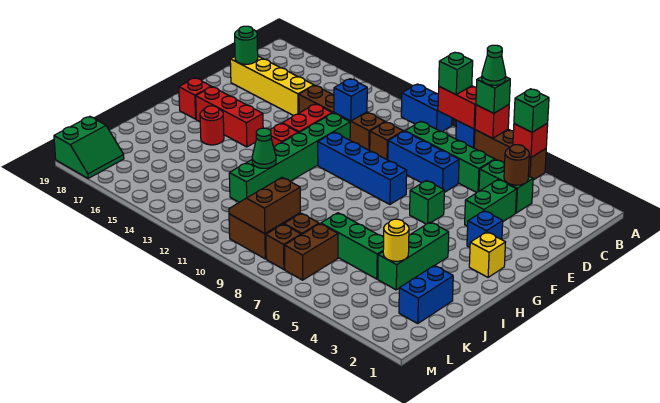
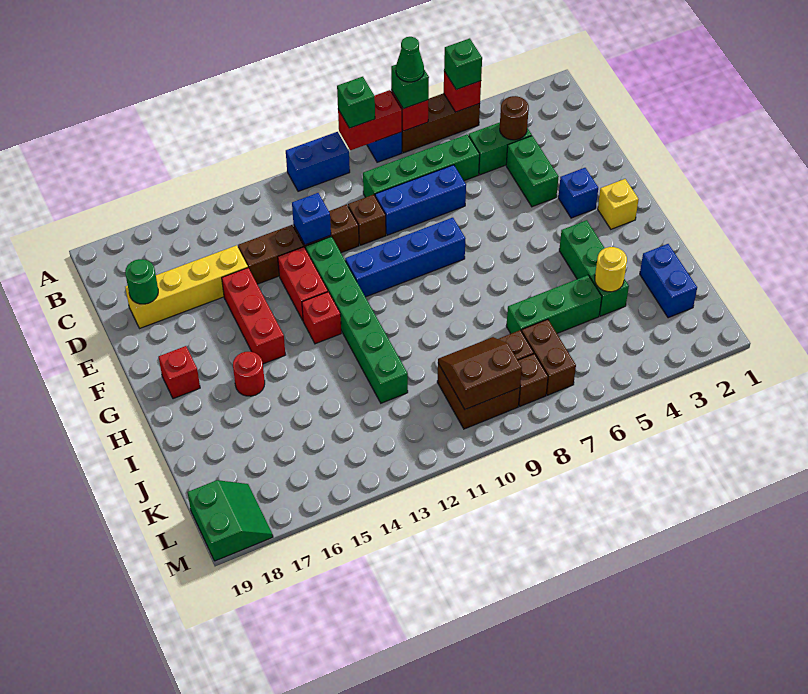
green 1x1 brick [410,181,444,224] -> none
red 1x3 brick [196,87,263,147] -> red 1x3 brick turned to [222,268,285,364]
green 1x1 cone [252,128,276,168] -> none
brown 2x2 slope [229,177,300,234] -> brown 2x2 slope turned to [438,337,522,409]

